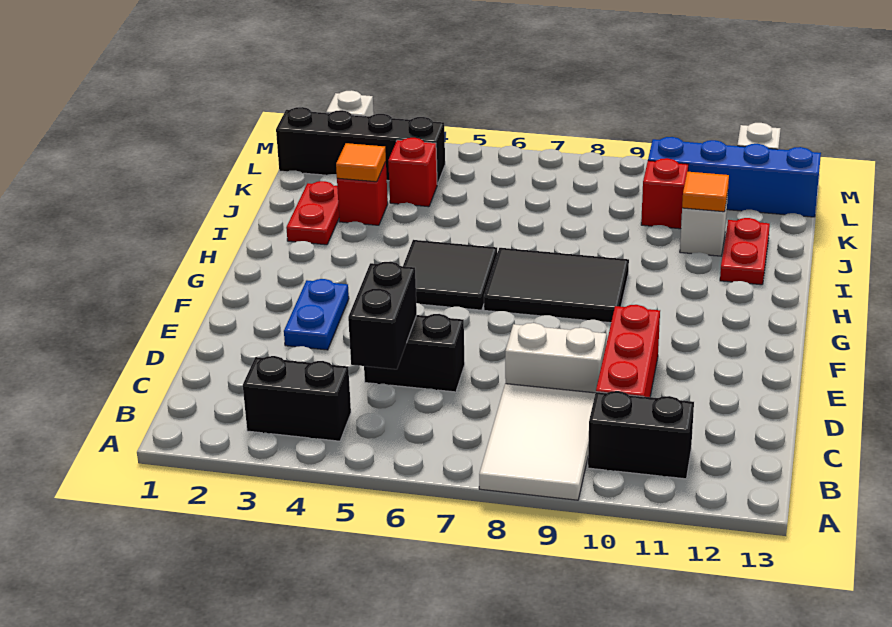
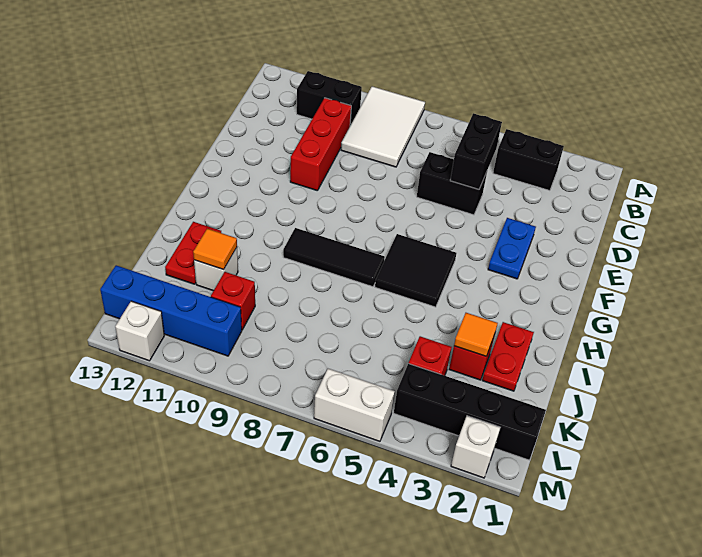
white 1x2 brick [505,323,606,393] -> white 1x2 brick moved to [314,369,395,441]
black 2x3 tile [484,248,629,323] -> black 1x3 tile [283,228,385,287]

